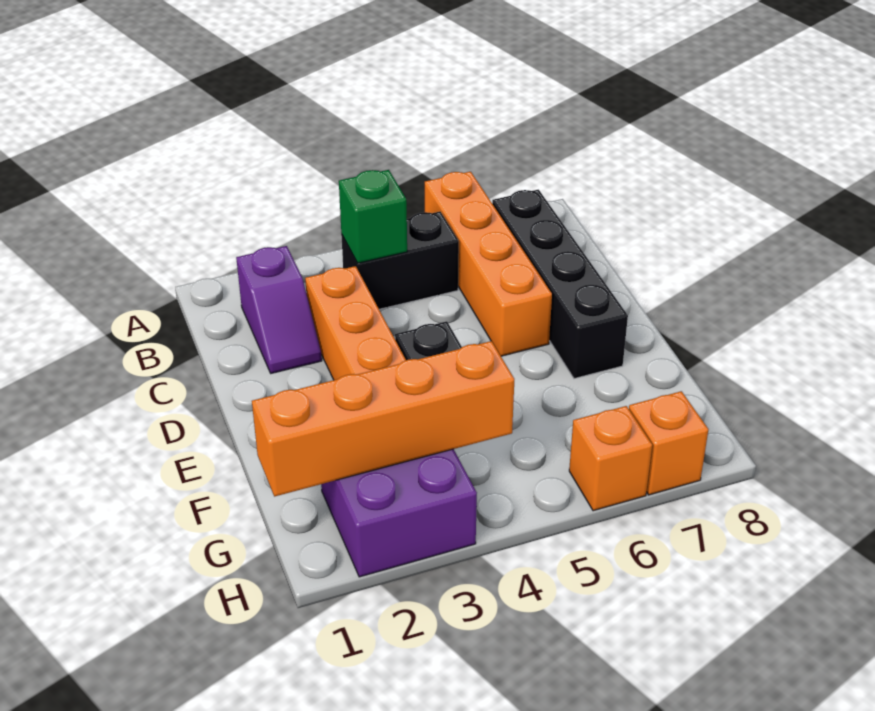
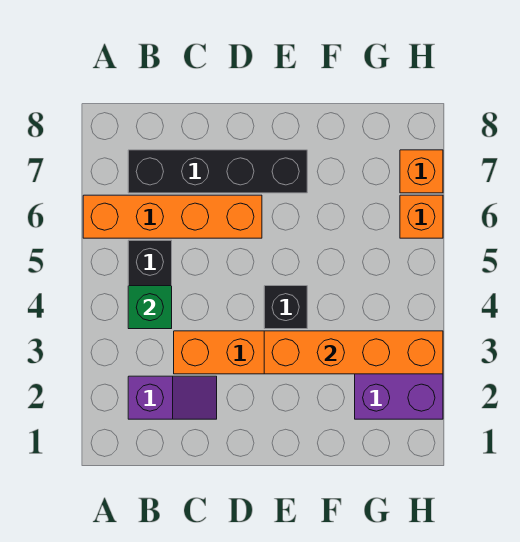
orange 1x4 brick [252,341,514,497] -> orange 1x4 brick turned to [264,331,443,374]

